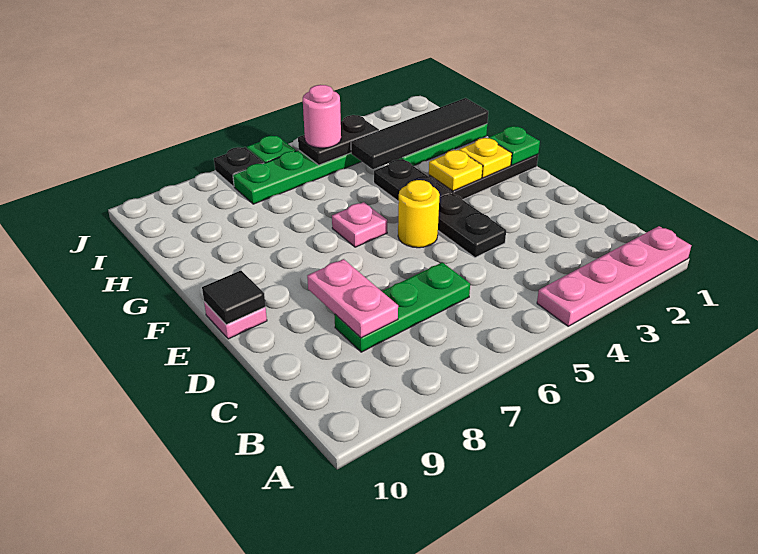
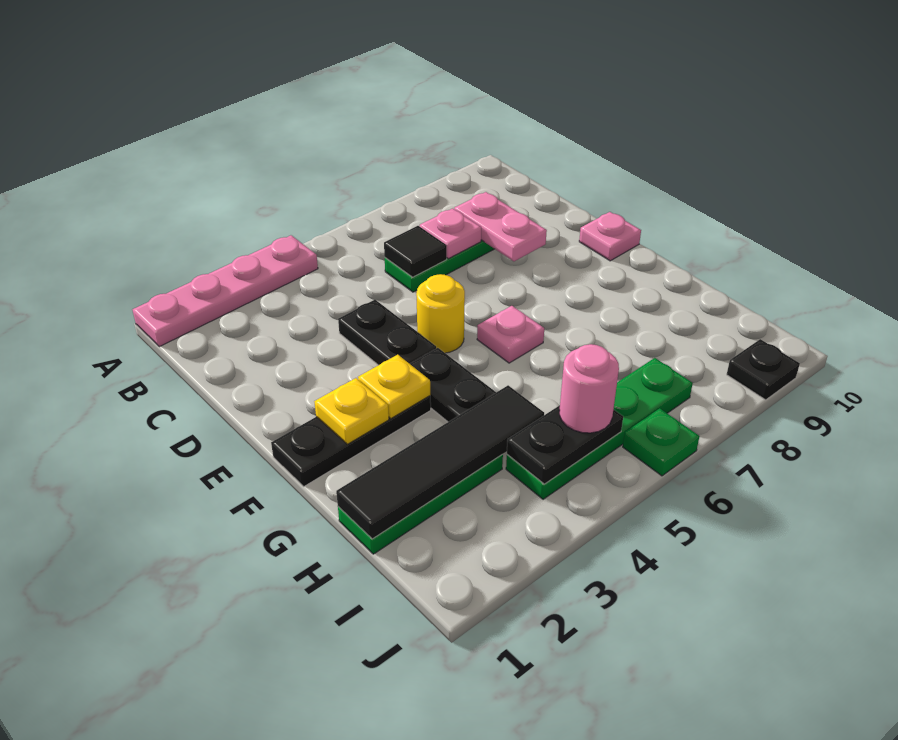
none -> pink 1x1 plate [420,208,481,259]
black 1x1 tile [202,271,266,325] -> black 1x1 tile moved to [384,226,447,277]
green 1x1 plate [488,126,540,165] -> none
black 1x1 plate [214,147,264,187] -> black 1x1 plate moved to [727,339,800,400]

